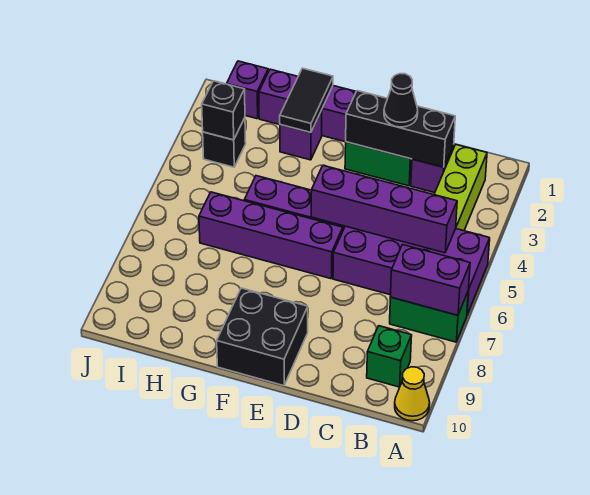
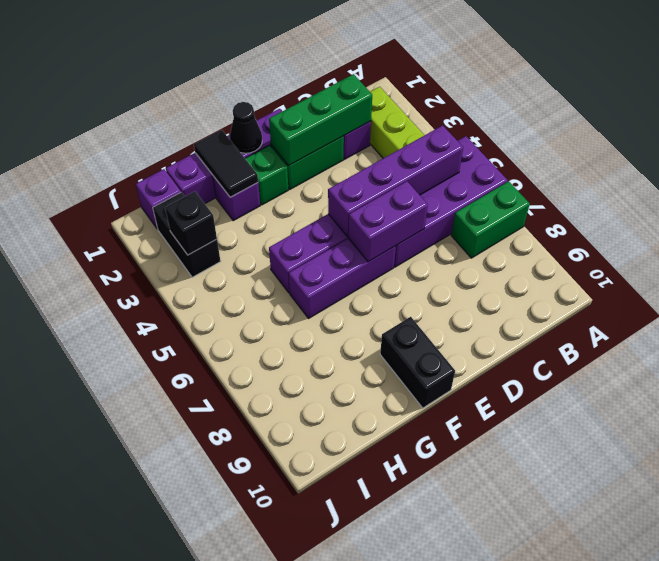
purple 1x2 brick [390,245,470,315] -> purple 1x2 brick moved to [348,181,428,262]
yellow 1x1 cone [395,367,430,421] -> none
green 1x1 brick [367,326,412,387] -> green 1x1 brick moved to [245,145,288,205]
black 1x3 brick [346,91,455,167] -> green 1x3 brick [269,74,372,165]
black 1x1 cone [384,74,418,127] -> black 1x1 cone moved to [230,102,262,153]
purple 1x4 brick [199,192,343,279] -> purple 1x3 brick [289,238,396,318]
black 2x2 brick [217,288,308,386] -> black 1x2 brick [380,317,455,408]
black 1x1 brick [203,118,246,167] -> black 1x2 brick [153,192,221,277]

